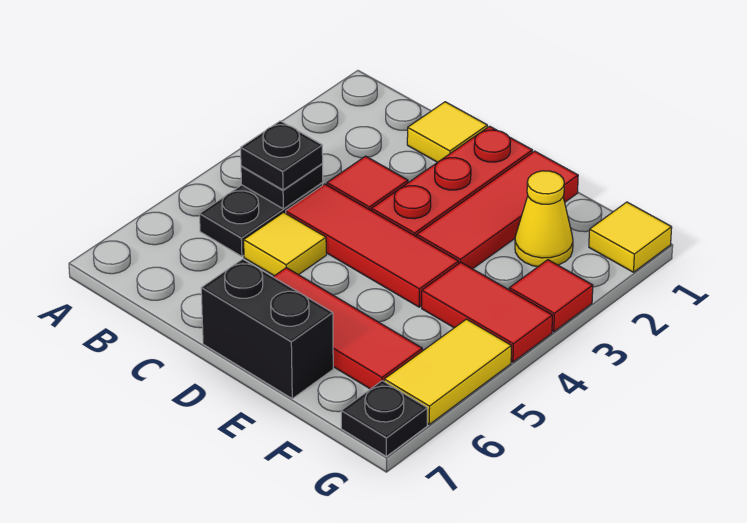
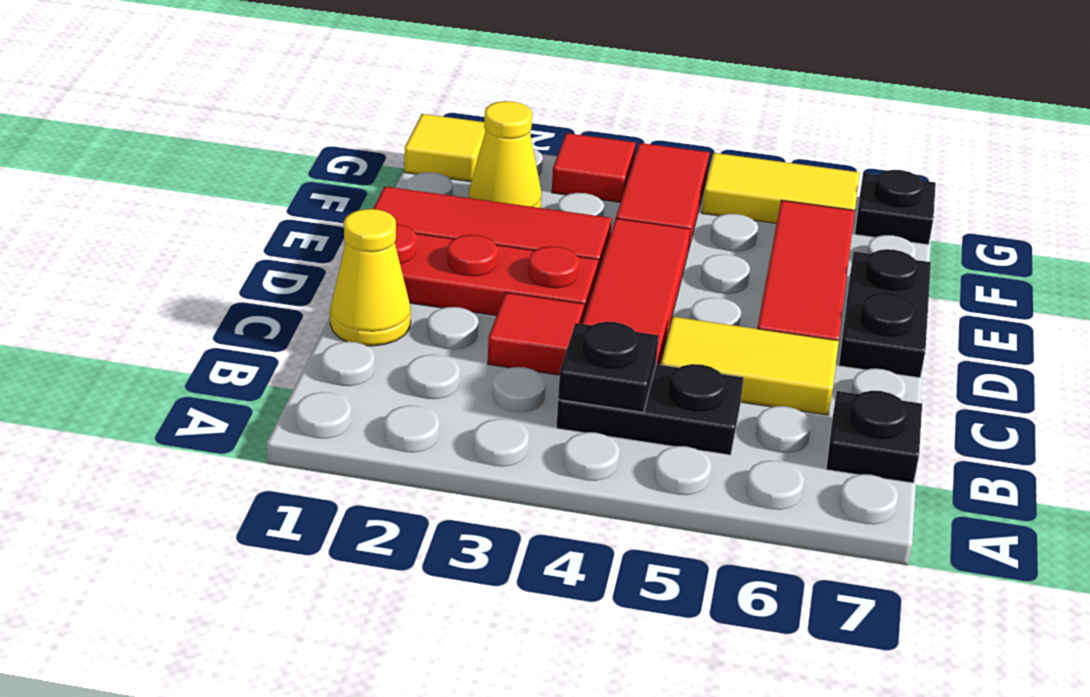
black 1x1 plate [241,121,323,190] -> black 1x1 plate moved to [826,391,922,483]
yellow 1x1 tile [407,102,487,162] -> yellow 1x1 cone [330,209,411,346]
yellow 1x1 tile [244,212,326,276] -> yellow 1x2 tile [661,317,839,415]
black 1x2 brick [201,259,333,399] -> black 1x2 plate [839,249,931,378]

